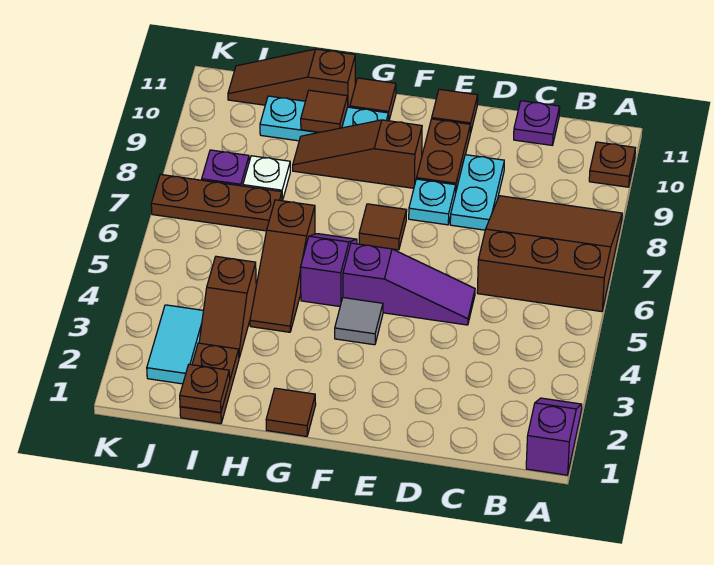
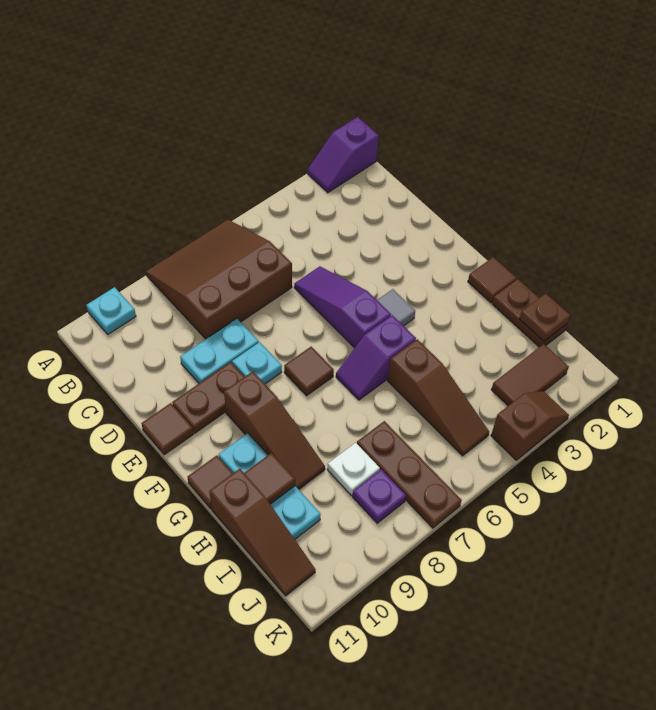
brown 3x3 slope [477,196,622,312] -> brown 3x3 slope turned to [146,220,292,339]
brown 1x1 plate [589,142,635,187] -> cyan 1x1 plate [86,287,136,334]
purple 1x1 plate [514,101,560,145] -> none
brown 1x3 slope [250,200,315,332] -> brown 1x3 slope turned to [388,339,489,456]
brown 1x2 plate [180,343,239,424] -> brown 1x2 plate turned to [492,279,567,347]
brown 1x2 slope [199,256,256,357] -> brown 1x2 slope moved to [491,391,569,460]
cyan 1x2 tile [147,305,203,384] -> brown 1x2 tile [491,344,569,406]

